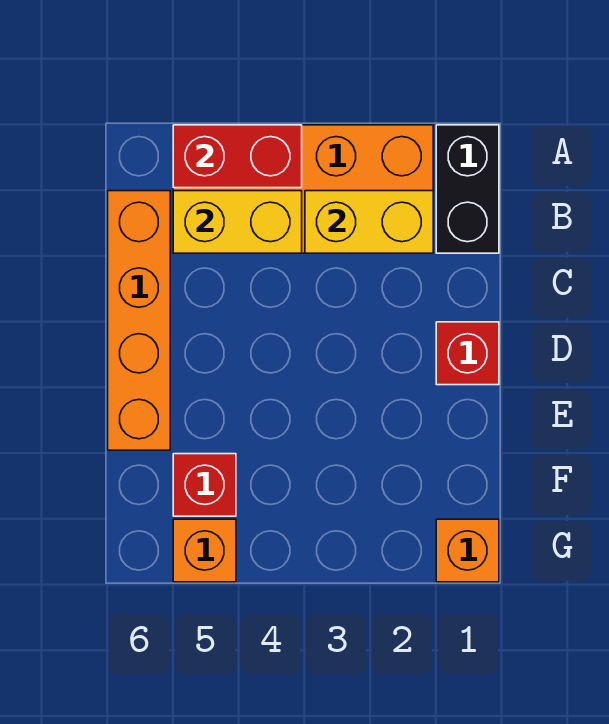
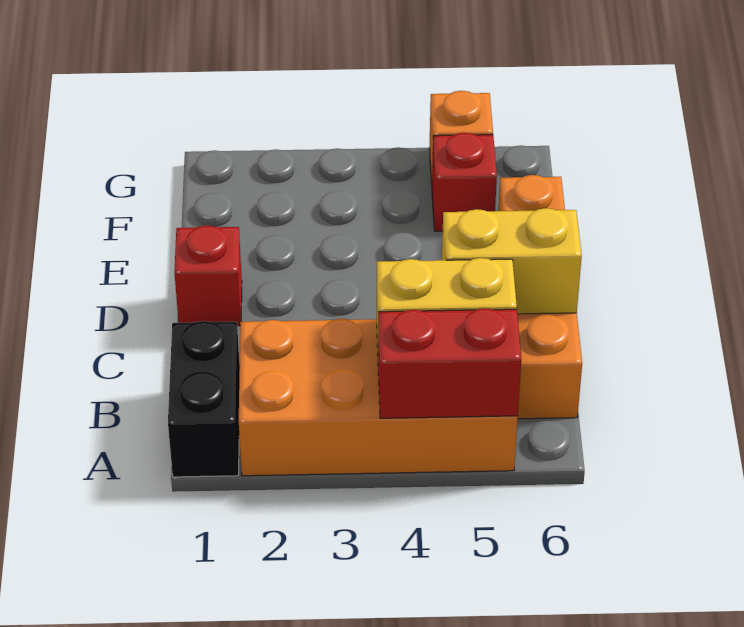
yellow 1x2 brick [305,191,433,253] -> yellow 1x2 brick moved to [442,208,582,314]
orange 1x1 brick [436,519,499,582] -> none

